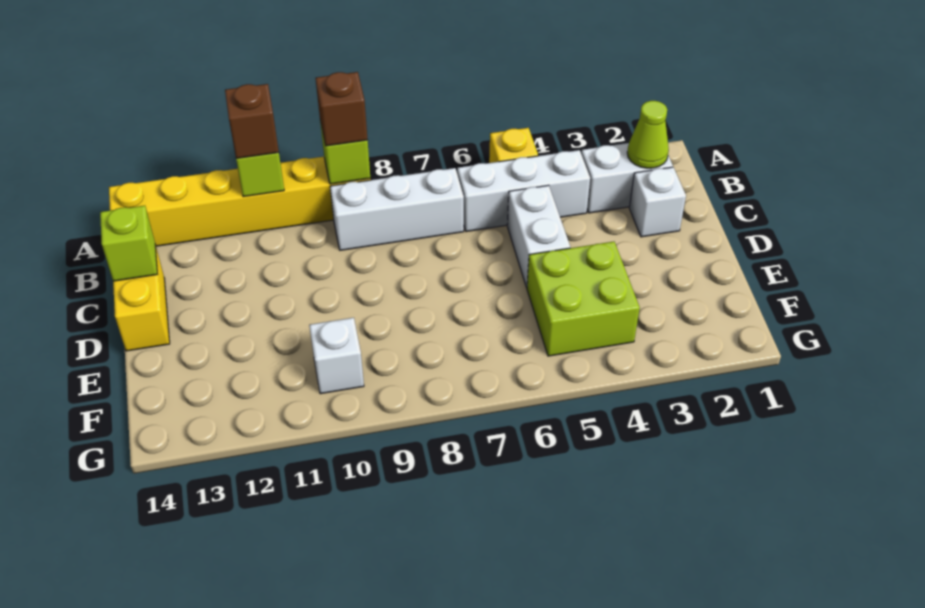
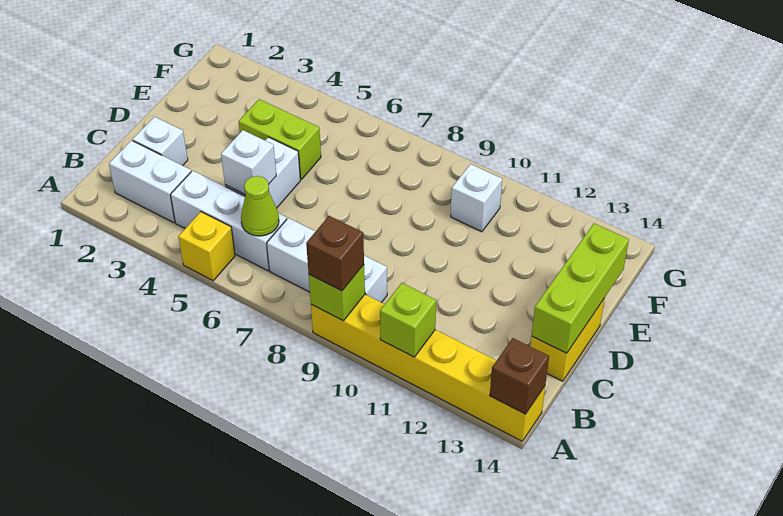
brown 1x1 brick [225,84,279,158] -> brown 1x1 brick moved to [490,338,549,414]
lime 1x1 cone [627,101,669,168] -> lime 1x1 cone moved to [241,176,279,236]
none -> white 1x1 brick [221,130,276,194]
lime 1x1 brick [100,206,157,281] -> lime 1x3 brick [532,223,629,353]
lime 2x2 brick [527,242,640,356] -> lime 1x2 brick [239,99,321,179]

